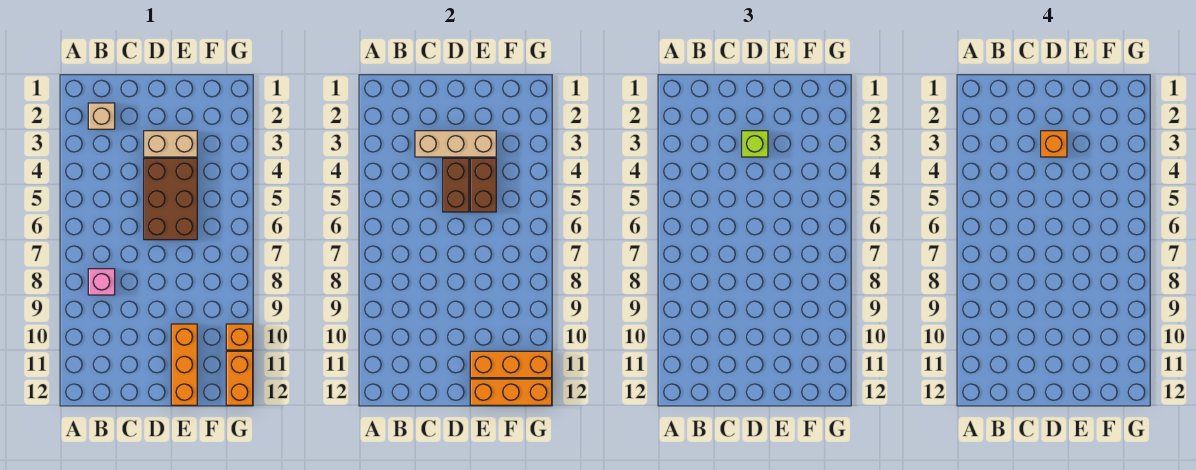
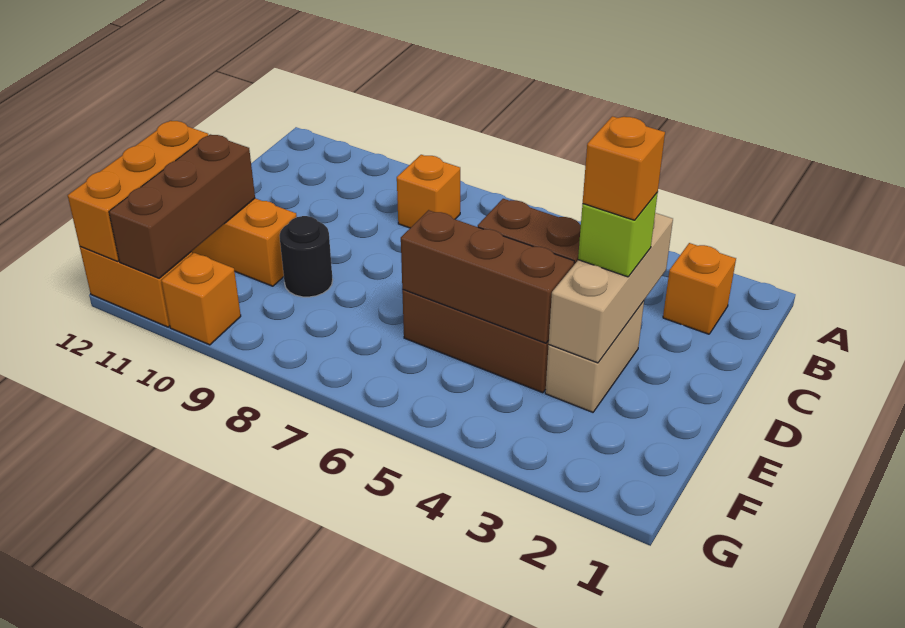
tan 1x1 brick [88,103,115,129] -> orange 1x1 brick [663,243,736,334]
pink 1x1 brick [88,269,115,295] -> orange 1x1 brick [397,155,460,228]
brown 1x2 brick [470,158,496,212] -> brown 1x3 brick [401,210,574,343]
none -> black 1x1 round brick [279,216,333,297]
orange 1x3 brick [470,351,552,378] -> brown 1x3 brick [109,134,255,278]

